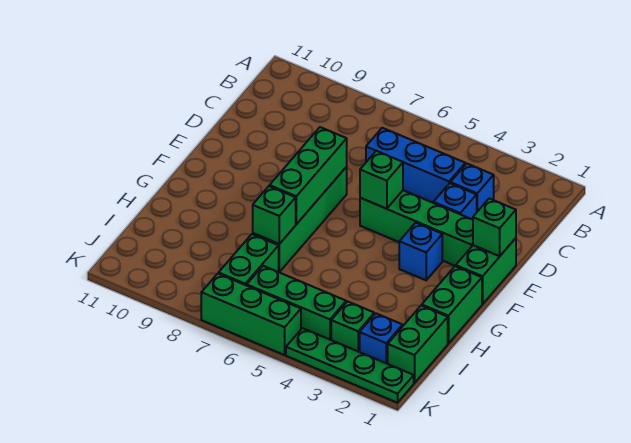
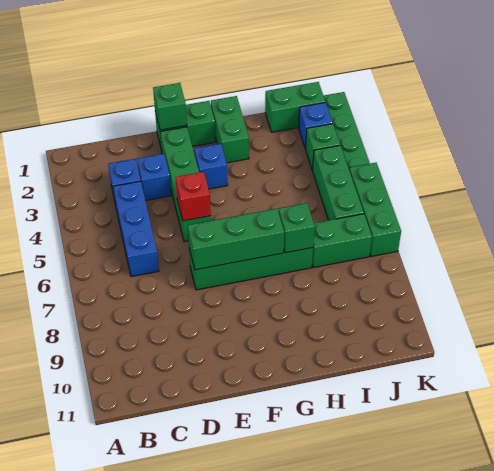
green 1x1 brick [360,151,403,209] -> red 1x1 brick [176,172,211,221]
green 1x2 brick [422,266,482,344] -> green 1x2 brick turned to [211,96,249,163]

